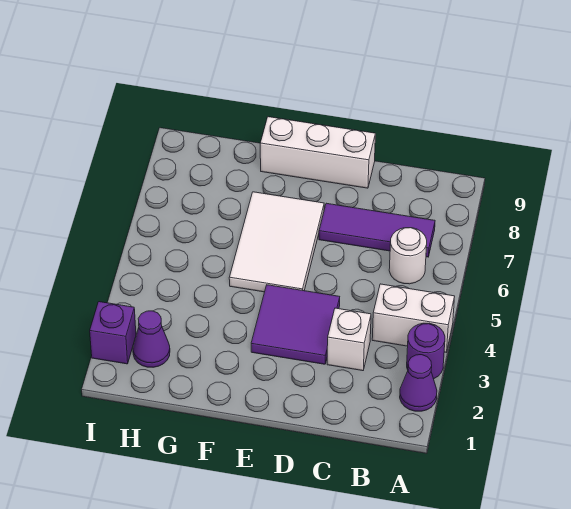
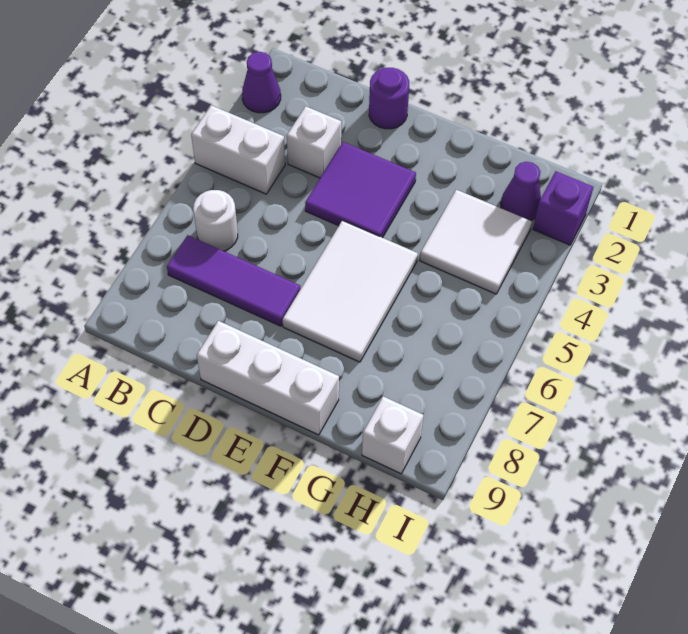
purple 1x1 round brick [407,323,445,379] -> purple 1x1 round brick moved to [369,68,409,129]
none -> white 2x2 tile [420,190,532,294]
none -> white 1x1 brick [362,396,423,474]

